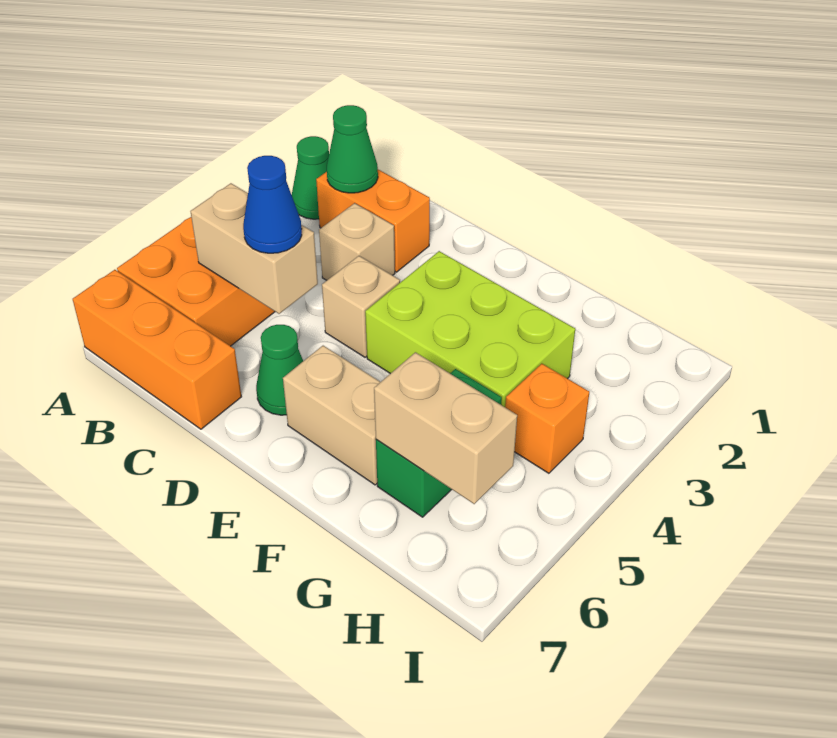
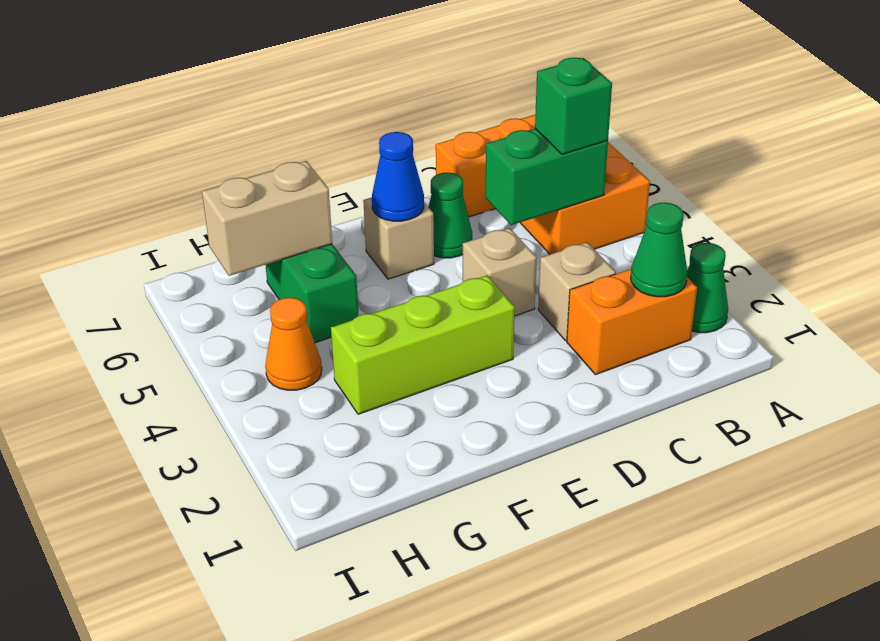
tan 1x2 brick [190,183,318,314] -> green 1x2 brick [486,129,608,225]
none -> green 1x1 brick [535,58,612,154]
blue 1x1 cone [243,156,302,253] -> blue 1x1 cone moved to [372,132,424,221]
lime 2x3 brick [365,251,575,407] -> lime 1x3 brick [331,275,515,414]
tan 1x2 brick [283,346,380,485] -> tan 1x1 brick [363,197,434,279]
orange 1x1 brick [505,364,589,473] -> orange 1x1 cone [265,298,322,390]

